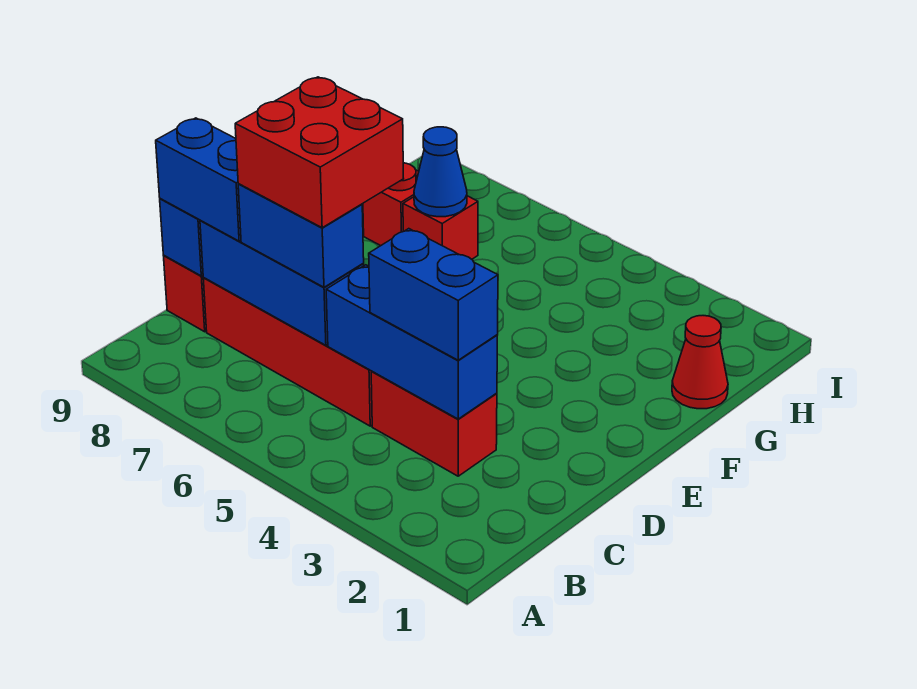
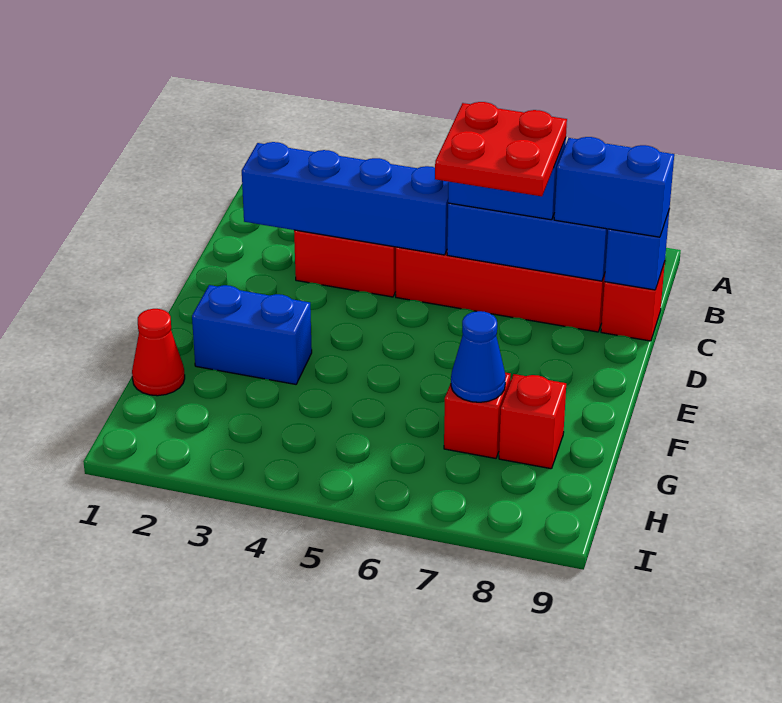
blue 1x3 brick [326,265,497,419] -> blue 1x4 brick [242,142,448,255]
blue 1x2 brick [369,229,498,360] -> blue 1x2 brick moved to [192,285,312,384]
red 2x2 brick [235,77,403,228] -> red 2x2 plate [435,102,567,196]

